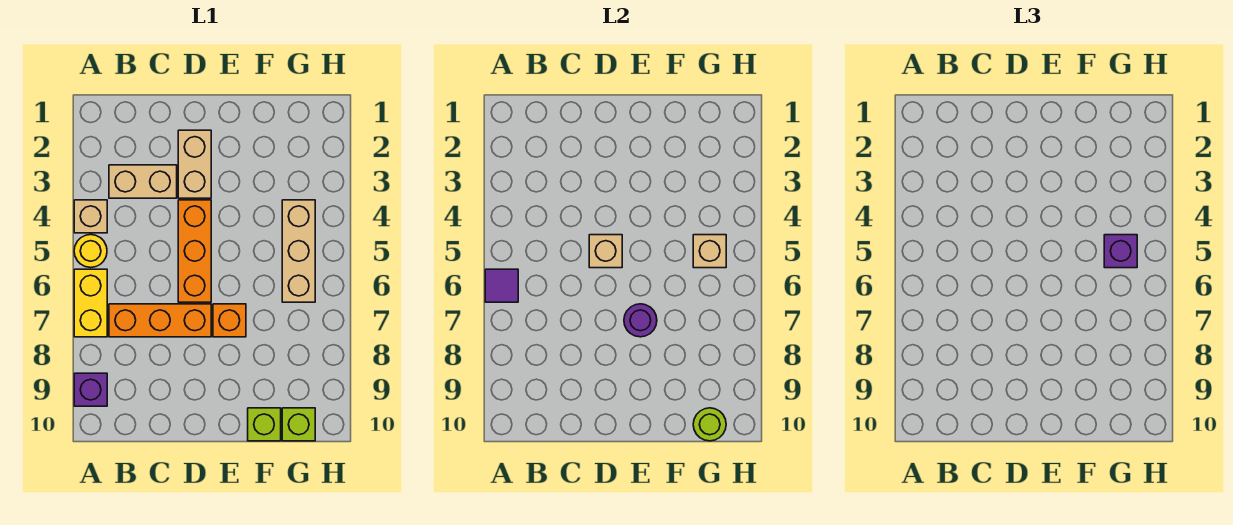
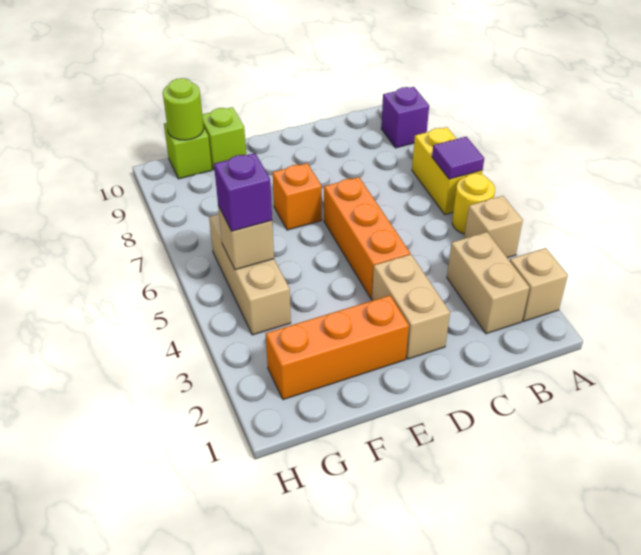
tan 1x2 brick [109,165,177,198] -> tan 1x2 brick turned to [447,232,530,334]
orange 1x3 brick [109,304,211,337] -> orange 1x3 brick moved to [266,295,409,400]
tan 1x1 brick [589,235,622,268] -> tan 1x1 brick moved to [510,248,568,321]
purple 1x1 round brick [624,304,657,337] -> none

